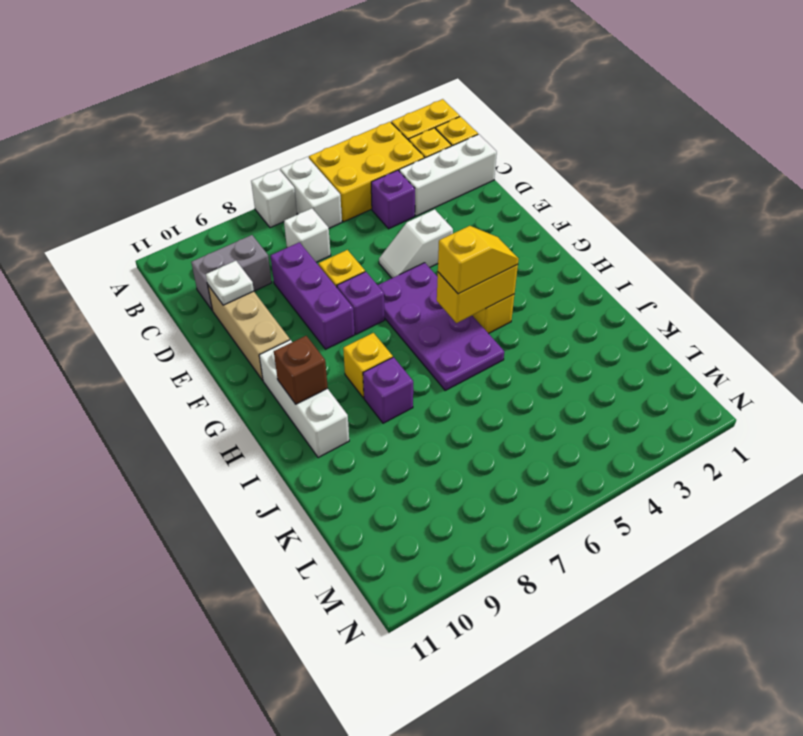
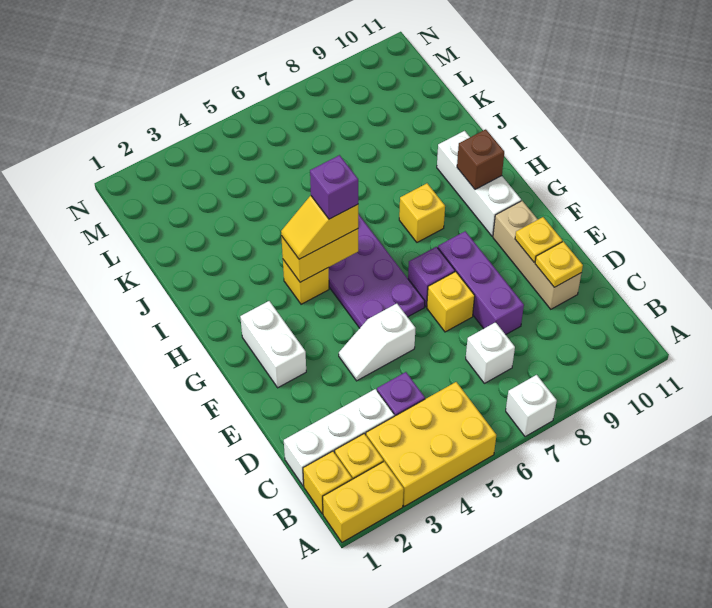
white 1x2 brick [280,157,342,228] -> white 1x2 brick moved to [240,301,306,388]
grey 1x2 brick [191,235,272,310] -> none
white 1x1 plate [206,261,254,305] -> yellow 1x1 plate [535,241,583,287]
white 1x2 slope [379,209,453,278] -> white 1x2 slope turned to [339,304,415,381]
none -> yellow 1x1 plate [515,217,562,262]
purple 1x1 brick [363,357,413,423] -> purple 1x1 brick moved to [310,155,358,219]

